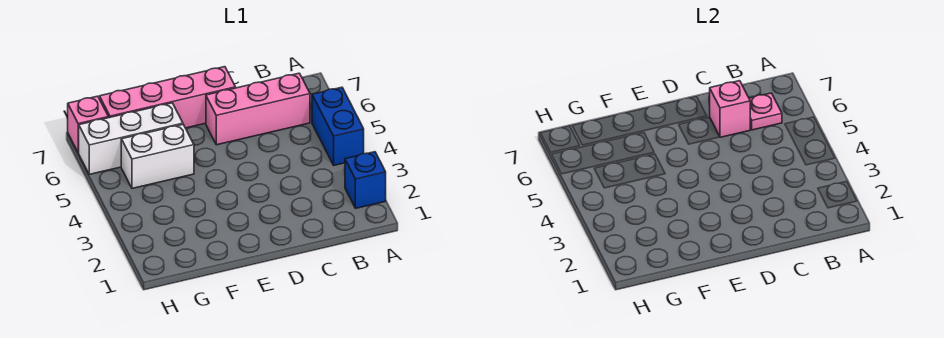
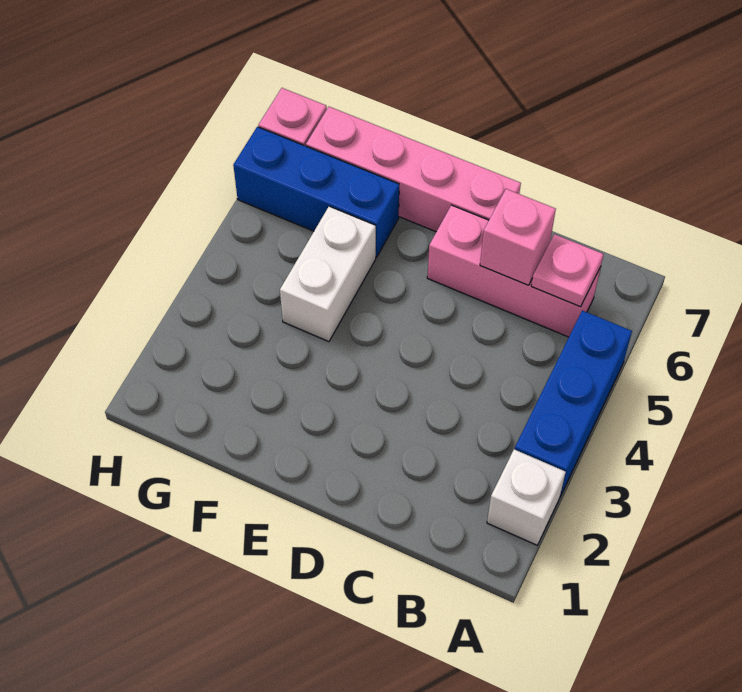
blue 1x1 brick [345,152,386,208] -> white 1x1 brick [487,449,566,545]
blue 1x2 brick [312,87,364,165] -> blue 1x3 brick [515,310,632,496]
white 1x2 brick [121,125,194,188] -> white 1x2 brick turned to [280,207,376,342]
white 1x3 brick [79,103,183,174] -> blue 1x3 brick [233,127,399,257]

